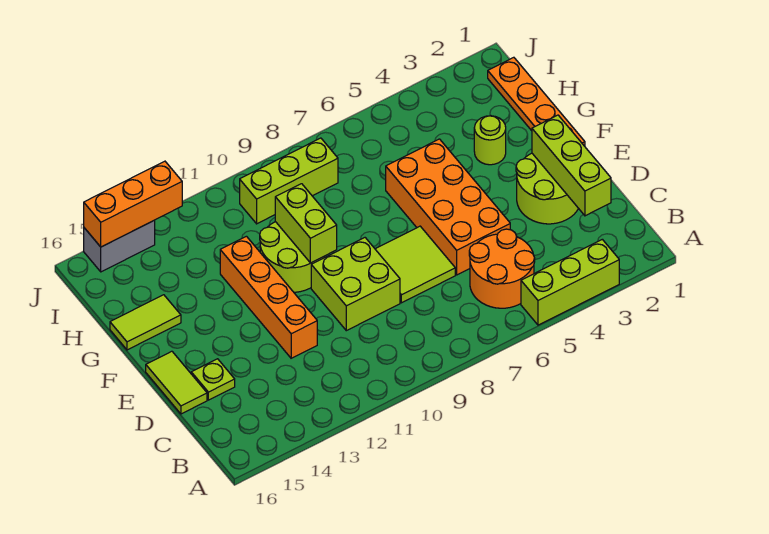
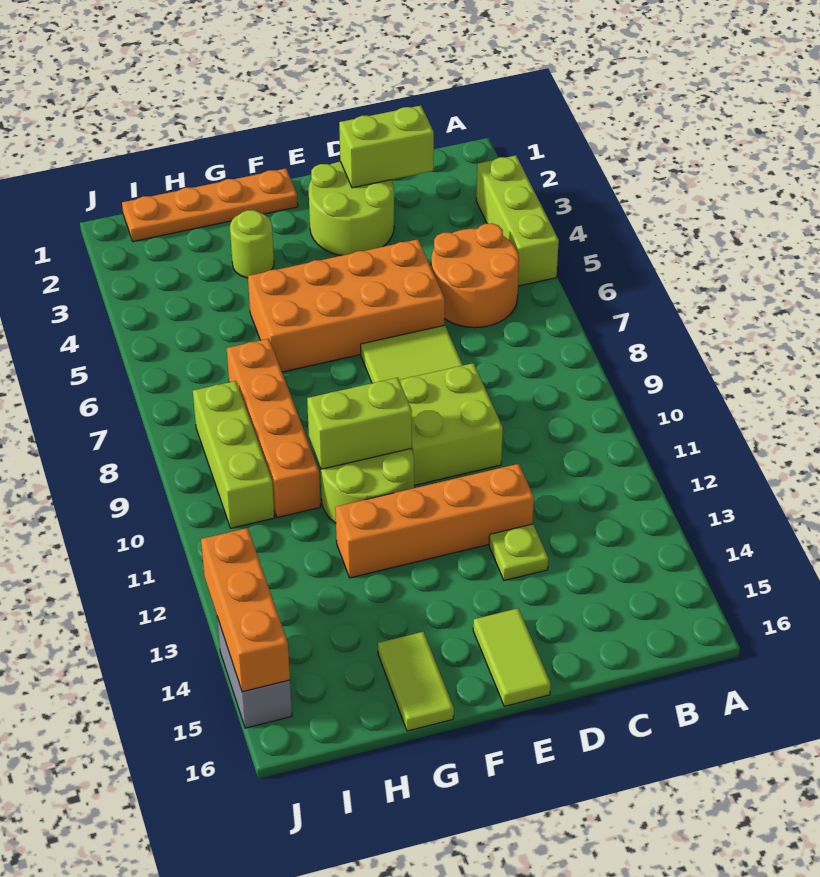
lime 1x3 brick [532,115,611,216] -> lime 1x2 brick [339,105,434,188]
lime 1x1 plate [191,359,235,400] -> lime 1x1 plate moved to [489,524,548,581]
lime 1x2 tile [146,351,207,414] -> lime 1x2 tile turned to [473,608,551,706]
none -> orange 1x4 brick [227,339,321,517]

